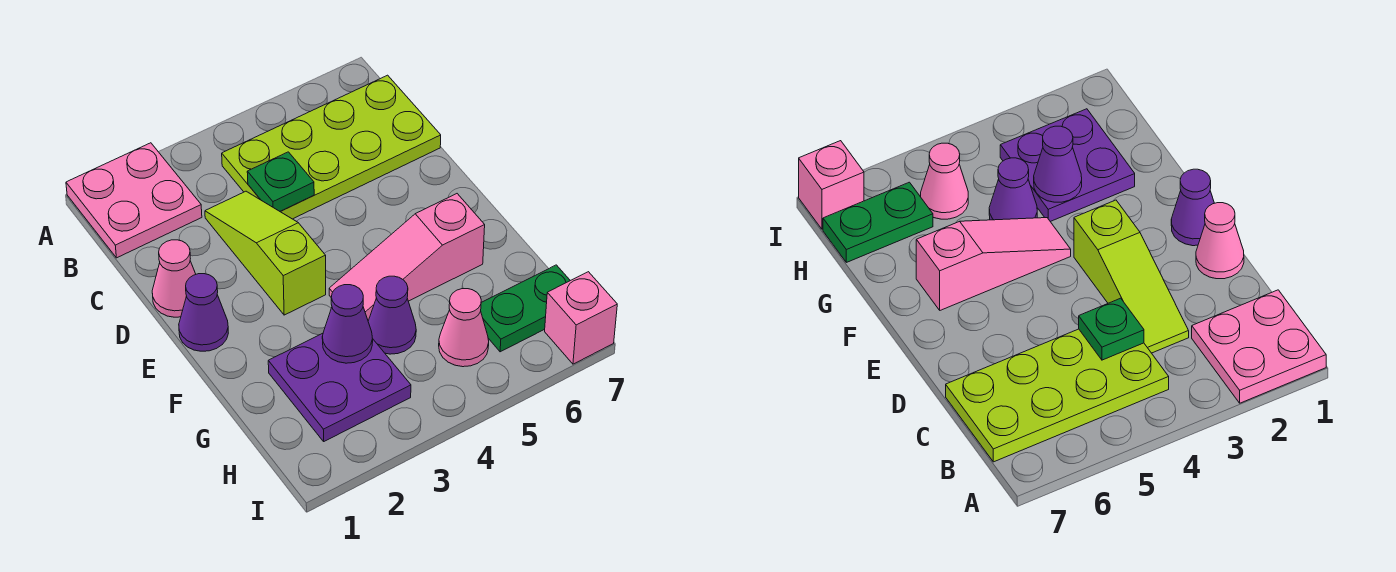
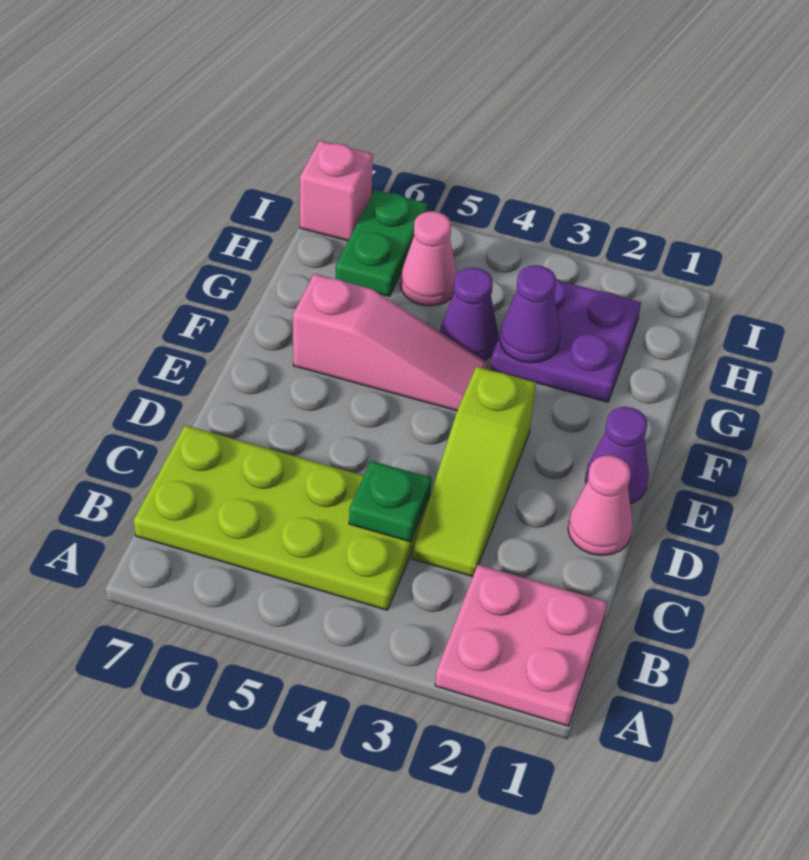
green 1x2 plate [481,265,570,352] -> green 1x2 plate turned to [336,190,427,297]

